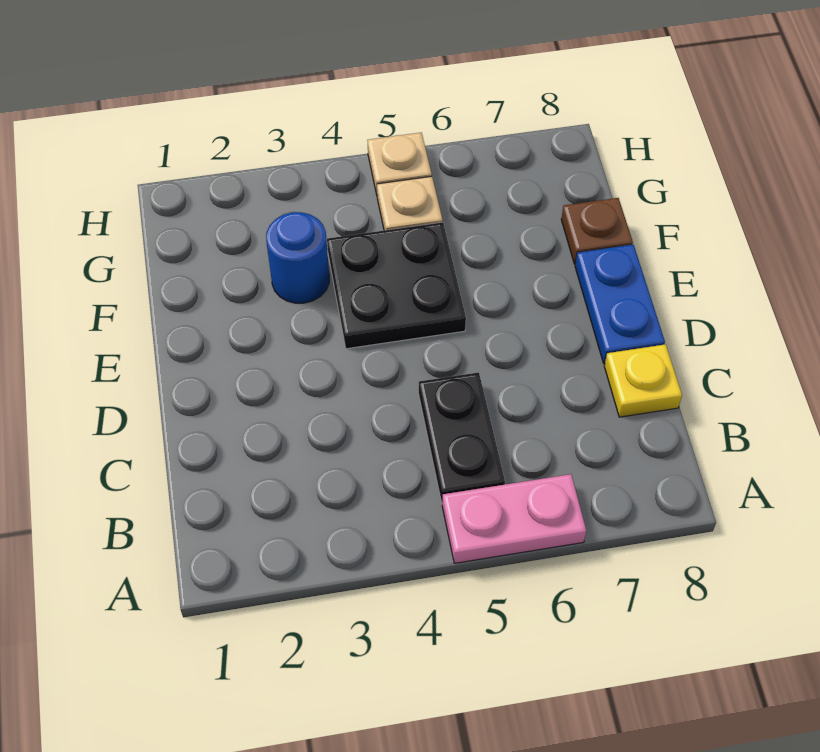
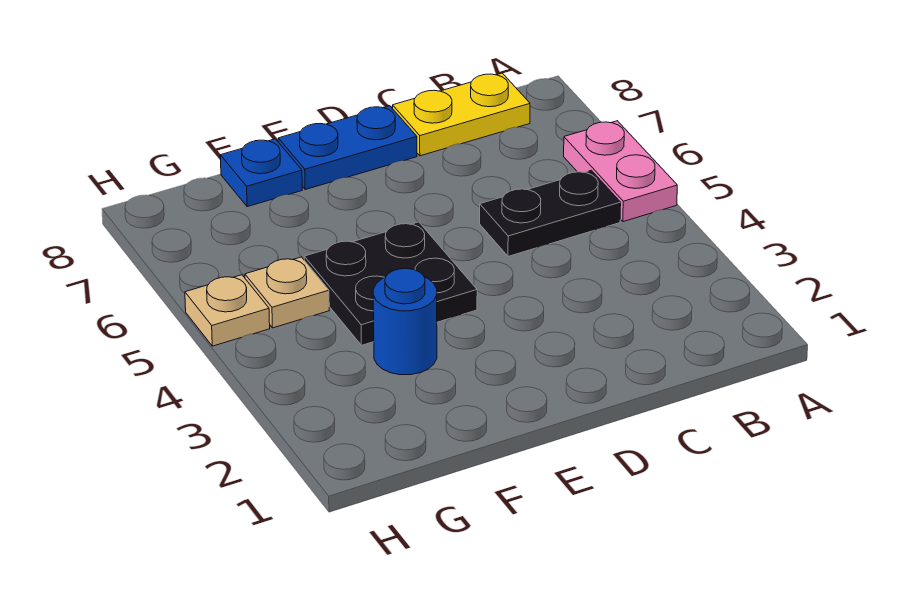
yellow 1x1 plate [604,344,682,417] -> yellow 1x2 plate [393,73,530,156]
brown 1x1 plate [561,198,633,264] -> blue 1x1 plate [220,139,302,207]

